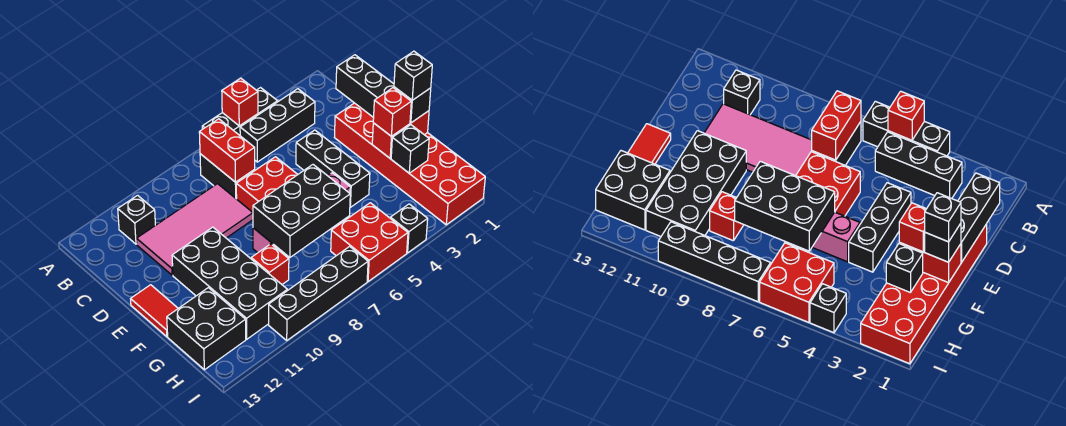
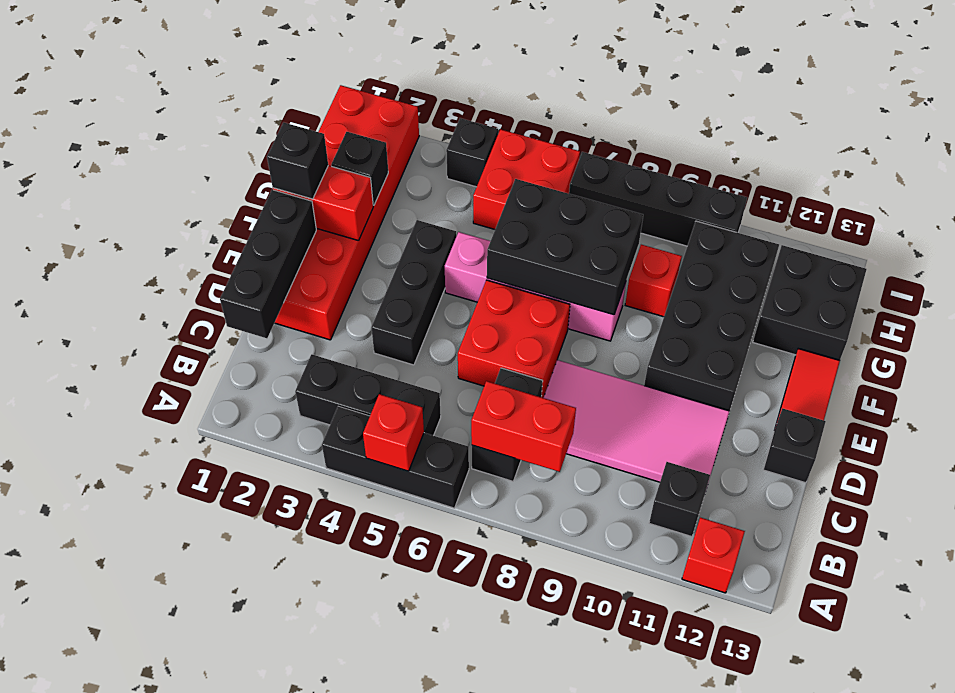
red 1x2 brick [199,119,255,182] -> red 1x2 brick turned to [471,381,576,472]
black 1x1 brick [394,51,432,100] -> black 1x1 brick moved to [763,408,826,483]
red 1x1 brick [373,88,411,136] -> red 1x1 brick moved to [682,518,745,593]

